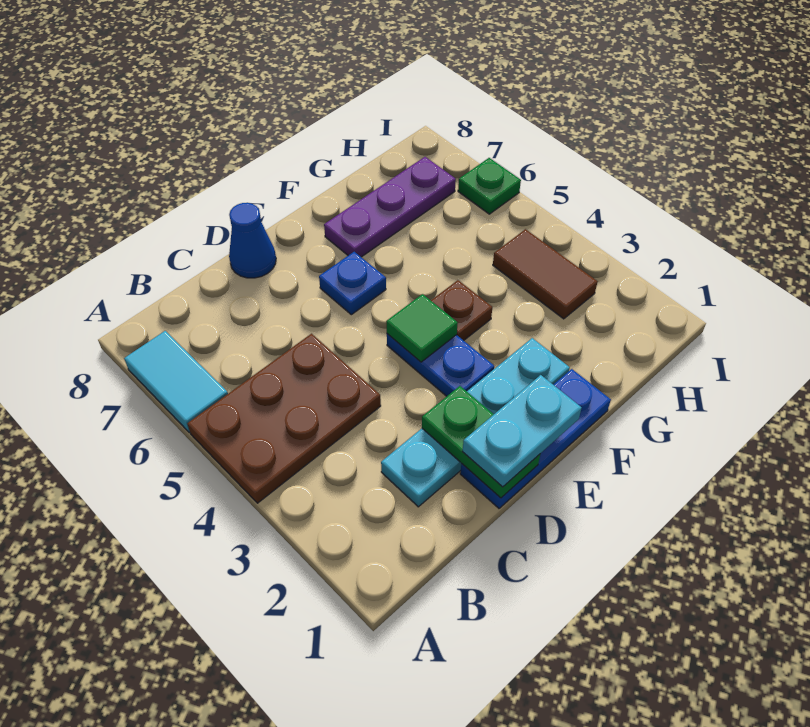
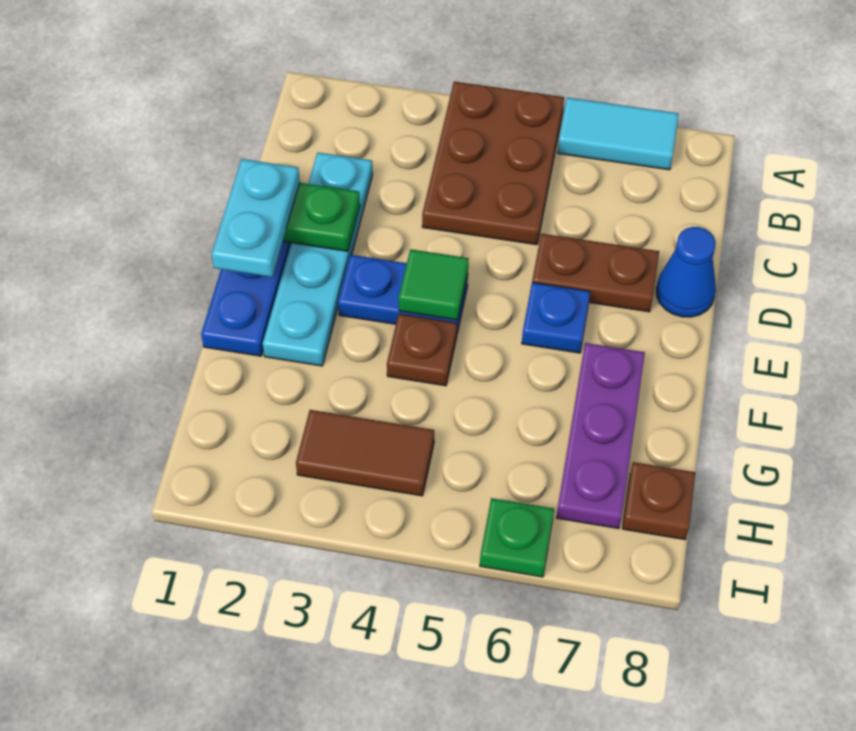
none -> brown 1x2 plate [532,234,659,312]
none -> brown 1x1 plate [622,462,695,540]

